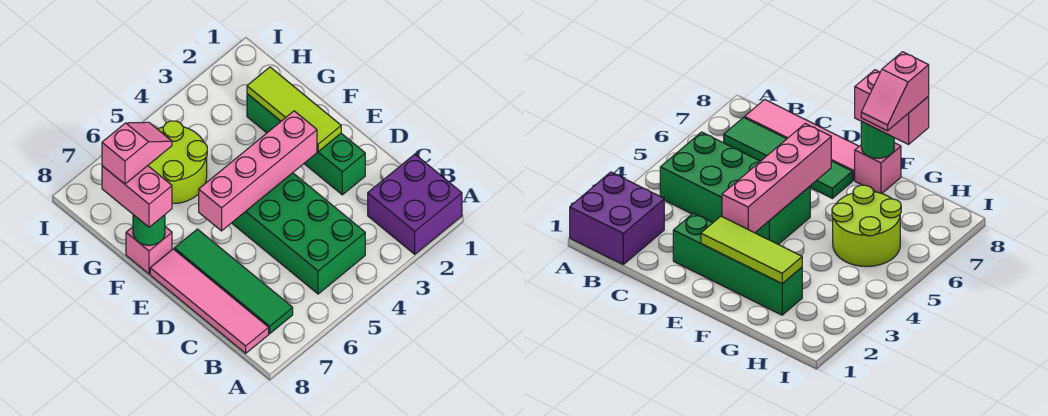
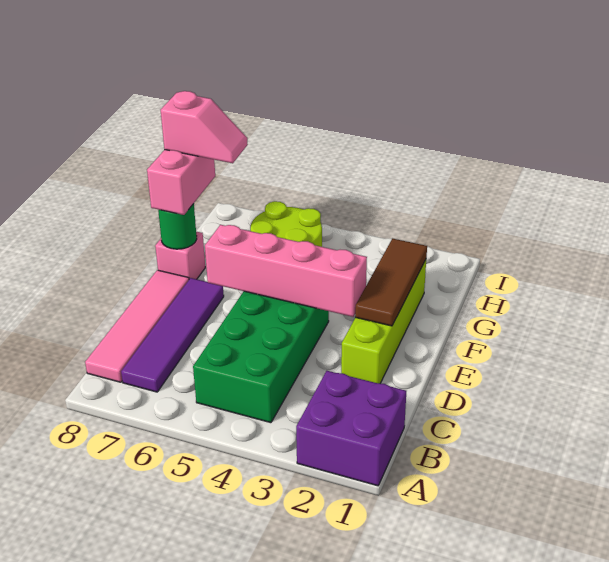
green 1x4 tile [174,229,293,334] -> purple 1x4 tile [121,278,224,392]
green 1x4 brick [247,94,365,195] -> lime 1x4 brick [341,260,426,383]
lime 1x3 tile [247,67,341,151] -> brown 1x3 tile [355,239,427,326]

